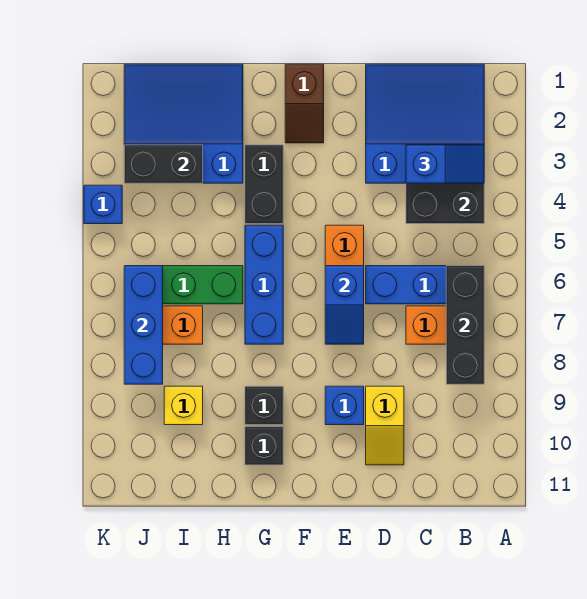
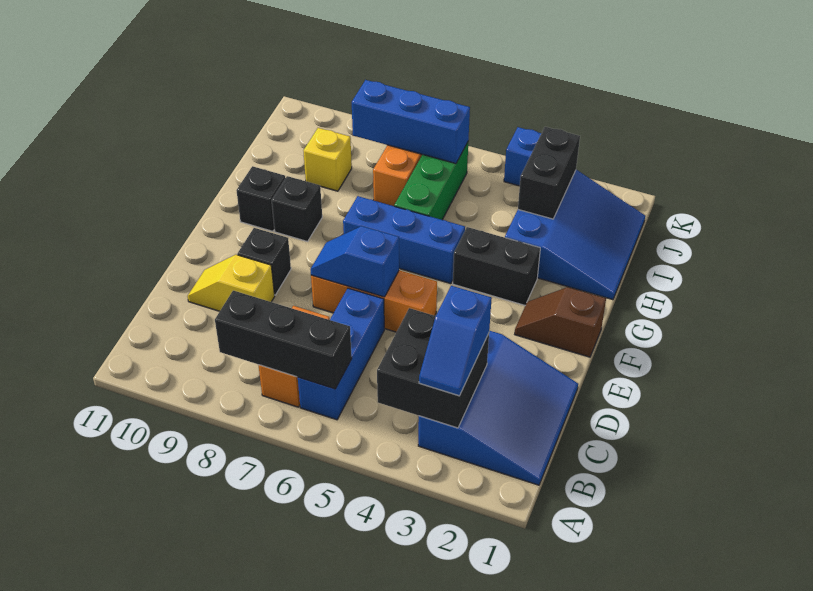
blue 1x1 brick [325,386,364,425] -> black 1x1 brick [238,228,291,295]

